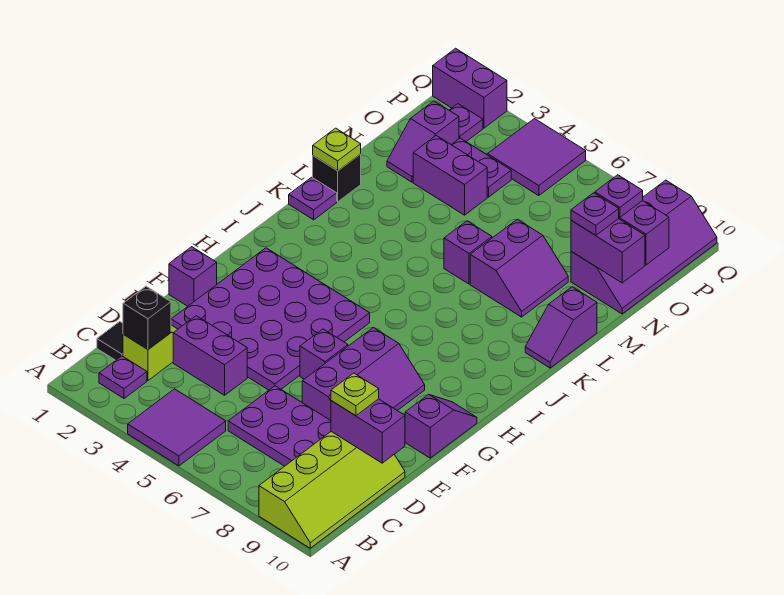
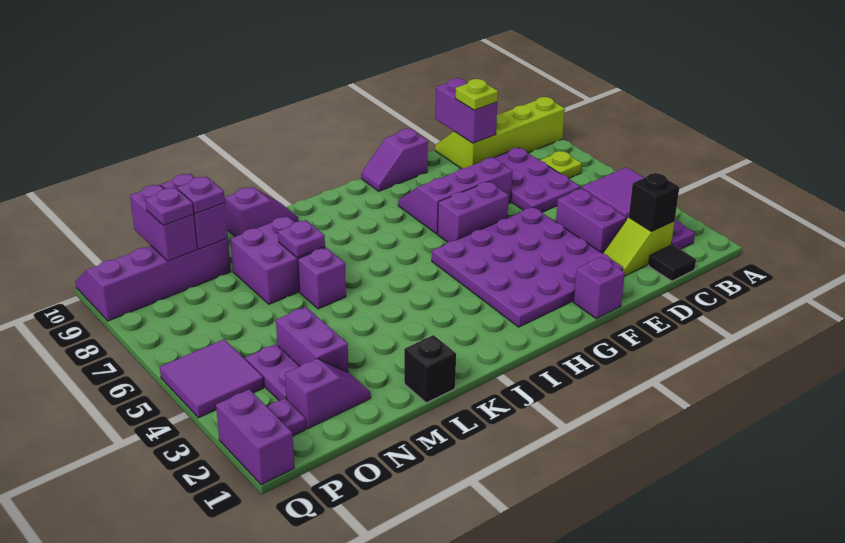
purple 1x1 brick [300,329,348,379] -> purple 1x2 brick [438,182,509,242]
purple 1x1 plate [289,177,337,220] -> purple 1x1 plate moved to [278,220,325,257]
lime 1x1 plate [313,128,361,171] -> lime 1x1 plate moved to [540,151,582,179]
purple 2x2 slope [470,219,568,317] -> purple 2x2 brick [230,216,325,304]

